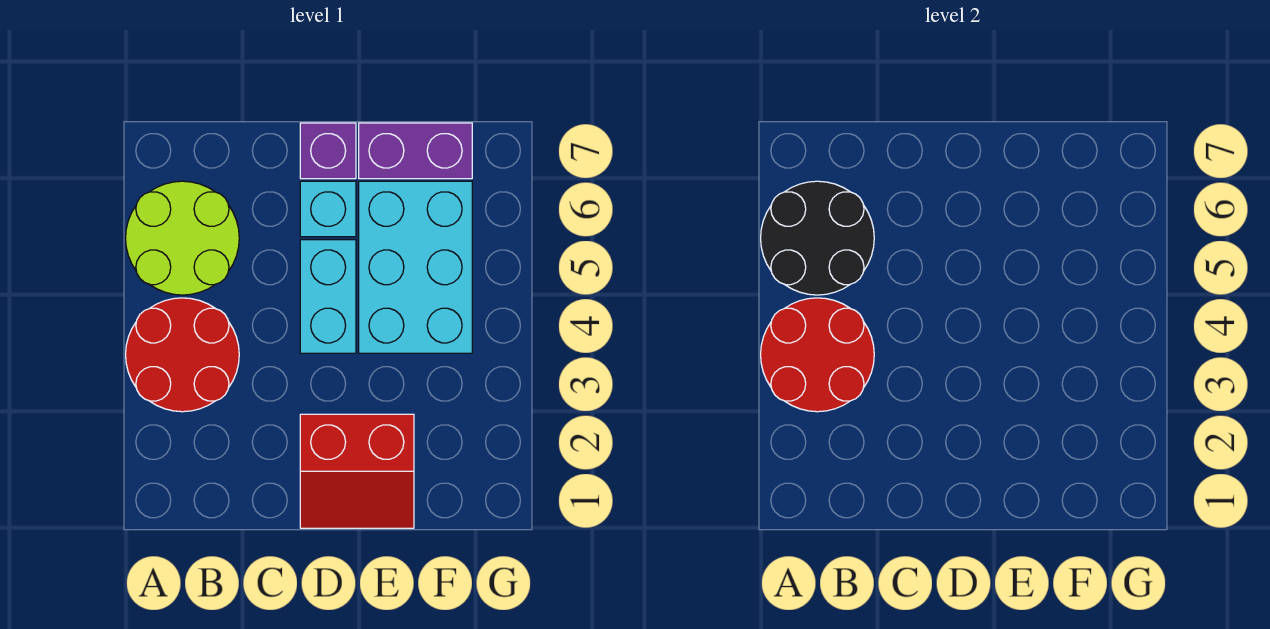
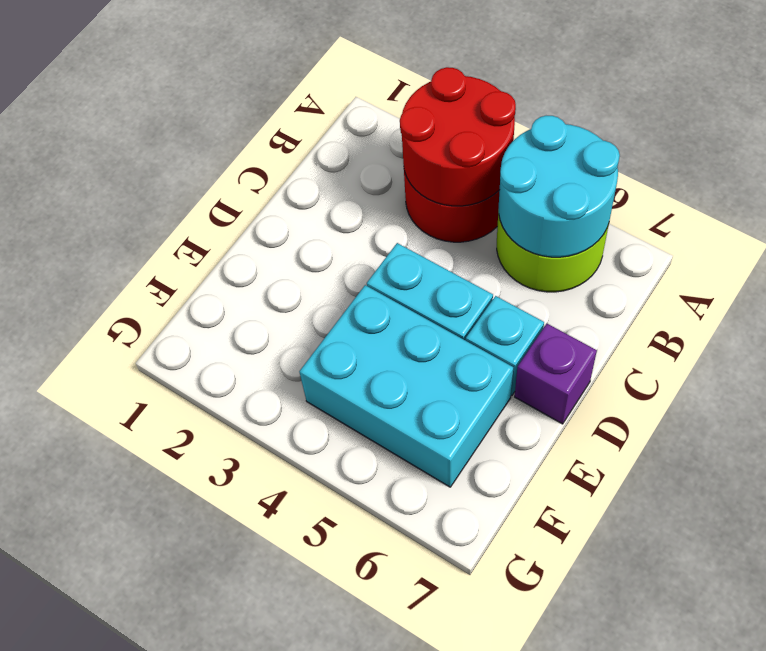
black 2x2 round brick [761,181,874,295] -> cyan 2x2 round brick [499,116,620,257]
red 2x2 slope [300,414,414,528] -> none
purple 1x2 brick [359,123,472,179] -> none

